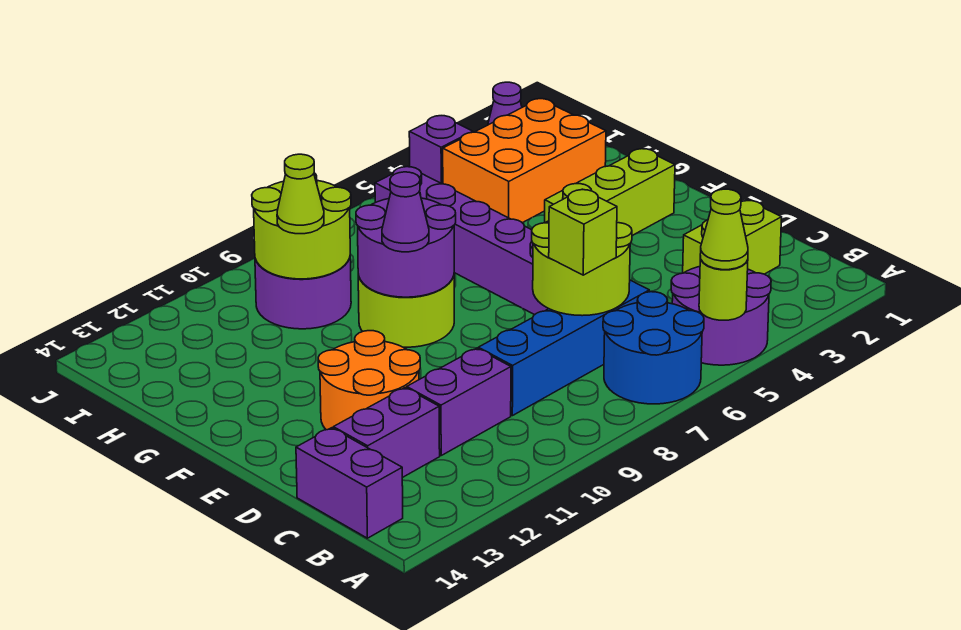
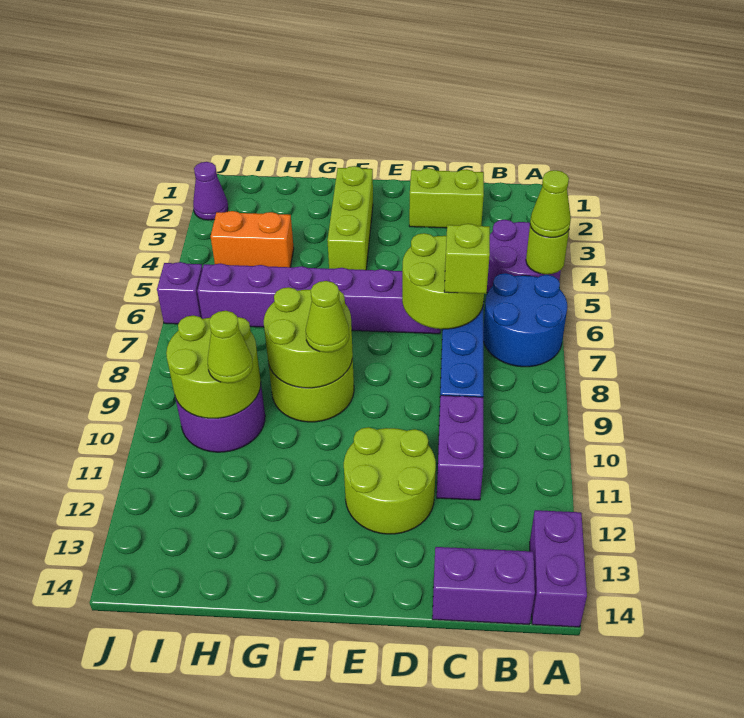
lime 1x2 brick [683,200,782,274] -> lime 1x2 brick turned to [409,168,484,228]
purple 1x2 brick [333,388,440,478] -> purple 1x2 brick moved to [530,510,587,627]
orange 2x2 round brick [318,331,420,430] -> lime 2x2 round brick [344,427,436,534]
purple 2x2 round brick [356,198,456,297] -> lime 2x2 round brick [264,287,353,388]
purple 1x1 cone [382,172,429,252] -> lime 1x1 cone [306,281,349,352]
orange 2x3 brick [443,99,606,223] -> orange 1x2 brick [211,211,294,267]
purple 1x1 brick [409,116,473,184] -> purple 1x1 brick moved to [157,262,203,324]

